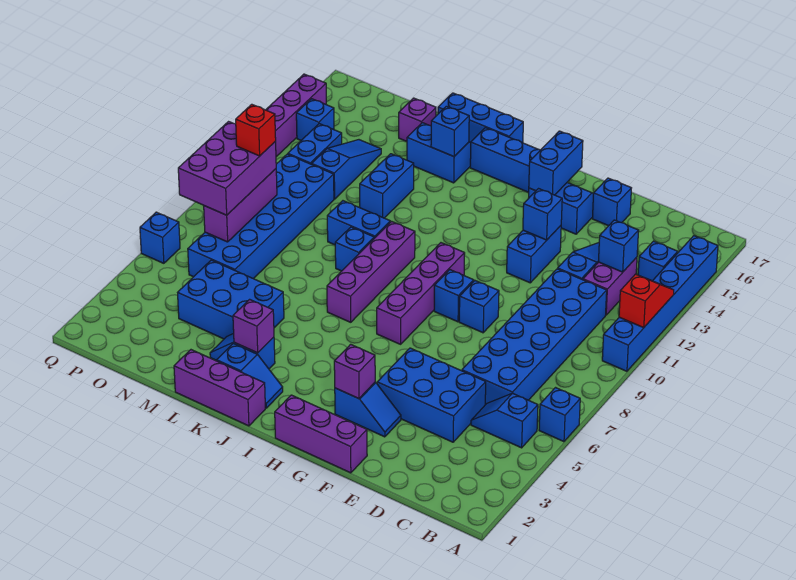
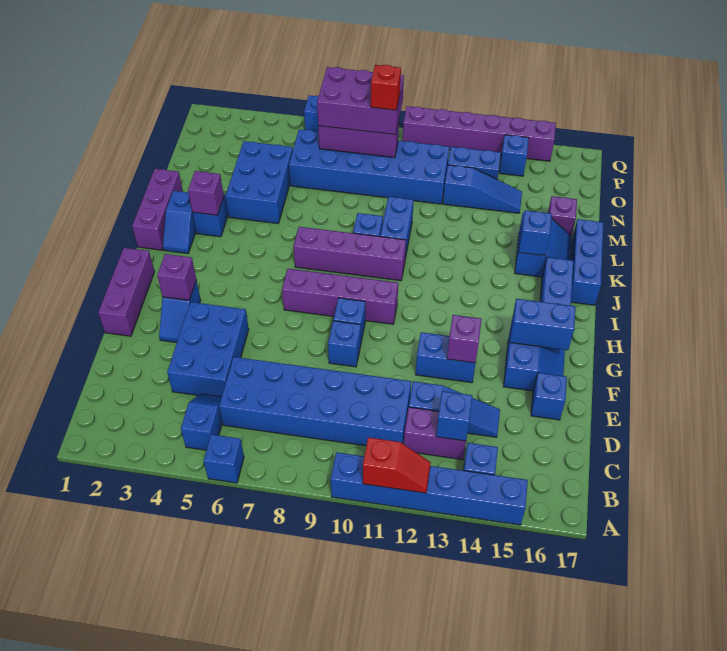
blue 1x1 brick [523,189,562,240] -> purple 1x1 brick [447,315,482,363]
blue 1x2 brick [360,154,414,218] -> none

